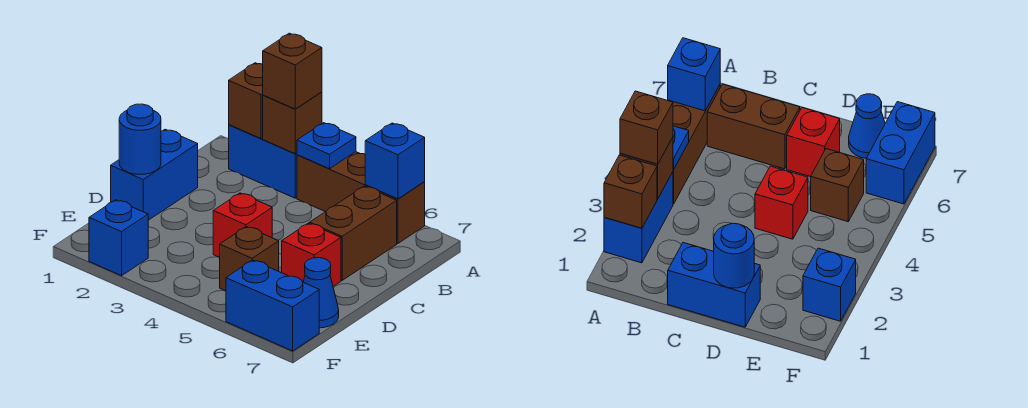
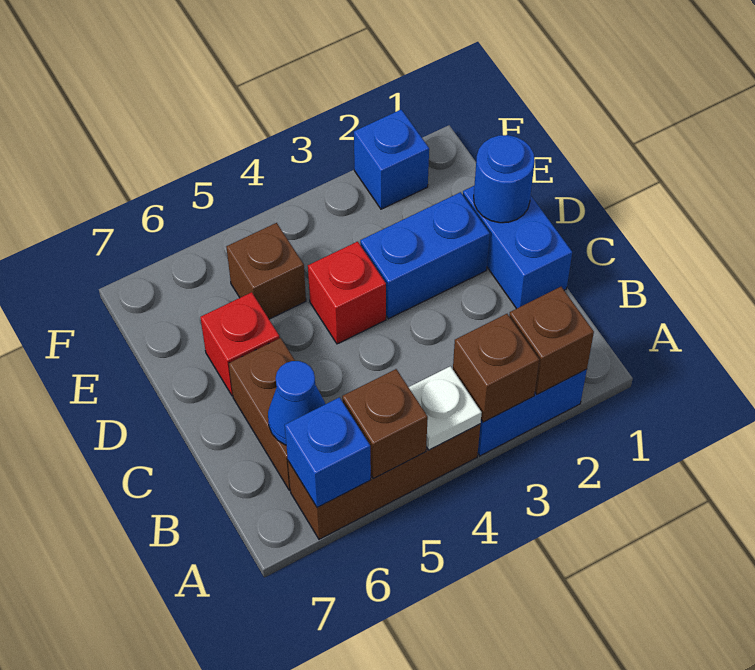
brown 1x1 brick [263,33,322,109] -> brown 1x1 brick moved to [342,369,428,479]
blue 1x1 plate [297,123,356,169] -> white 1x1 plate [409,366,482,450]
blue 1x1 cone [303,258,339,328] -> blue 1x1 cone moved to [268,361,325,445]
blue 1x2 brick [226,260,319,351] -> blue 1x2 brick moved to [360,192,490,319]

